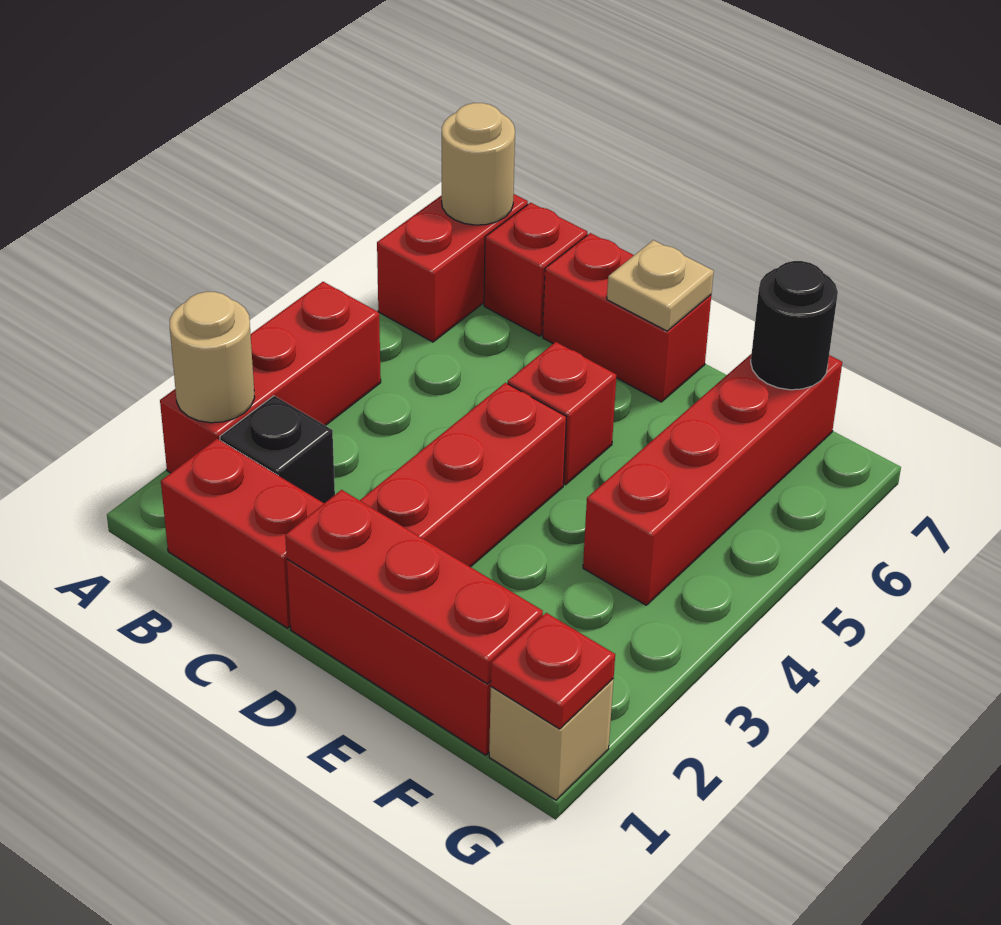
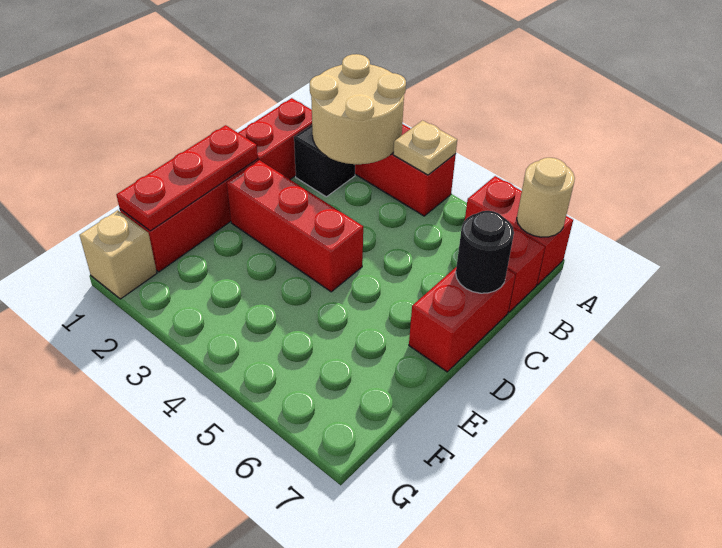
tan 1x1 round brick [170,292,255,423] -> tan 2x2 round brick [310,54,406,164]
red 1x1 brick [508,342,616,485] -> none
tan 1x1 plate [607,240,714,331] -> tan 1x1 plate moved to [393,120,457,175]
red 1x4 brick [583,355,842,605] -> none
black 1x1 round brick [751,261,838,390] -> black 1x1 round brick moved to [456,211,514,293]
red 1x1 plate [491,613,615,729] -> none

